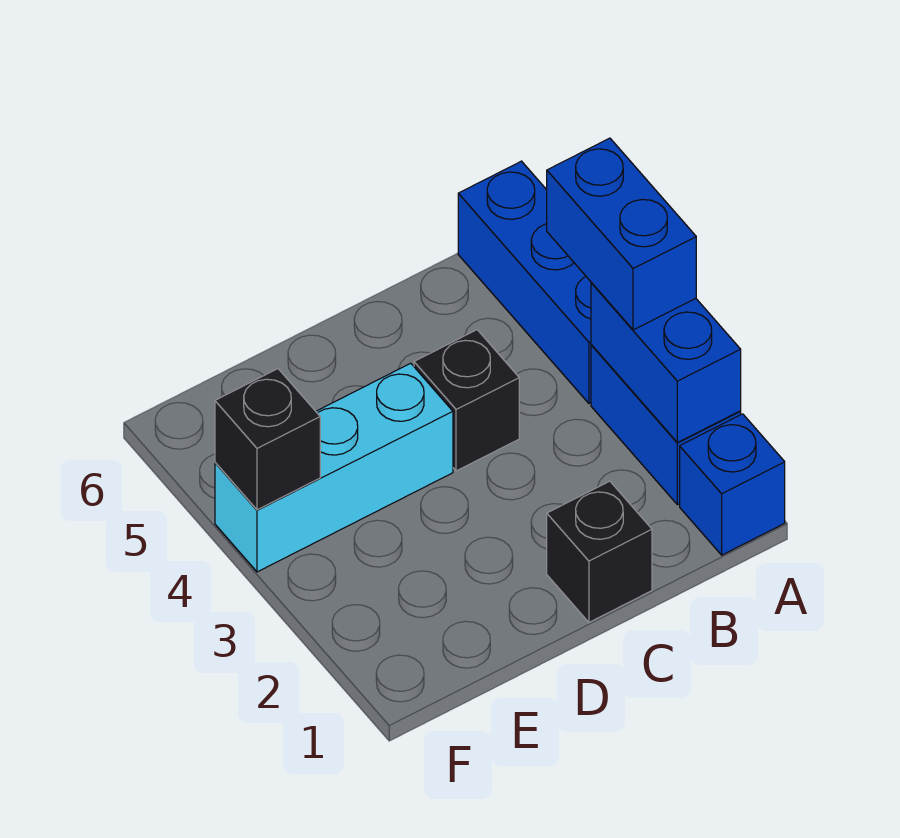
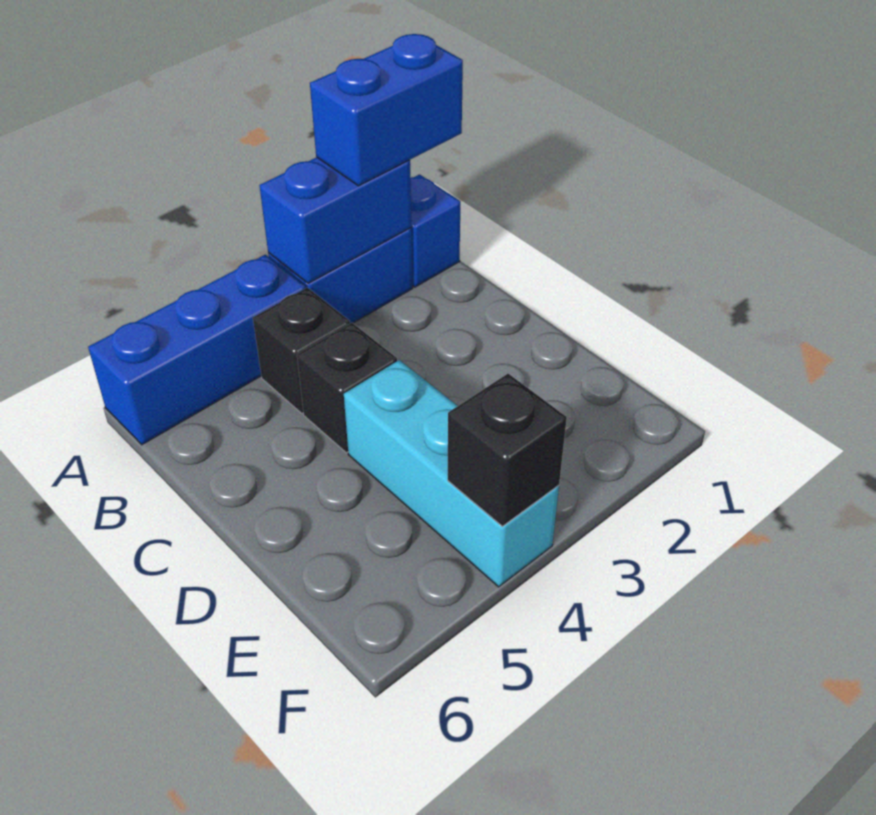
blue 1x2 brick [547,138,696,330] -> blue 1x2 brick moved to [310,34,463,186]
black 1x1 brick [547,481,652,622] -> black 1x1 brick moved to [253,288,350,413]

